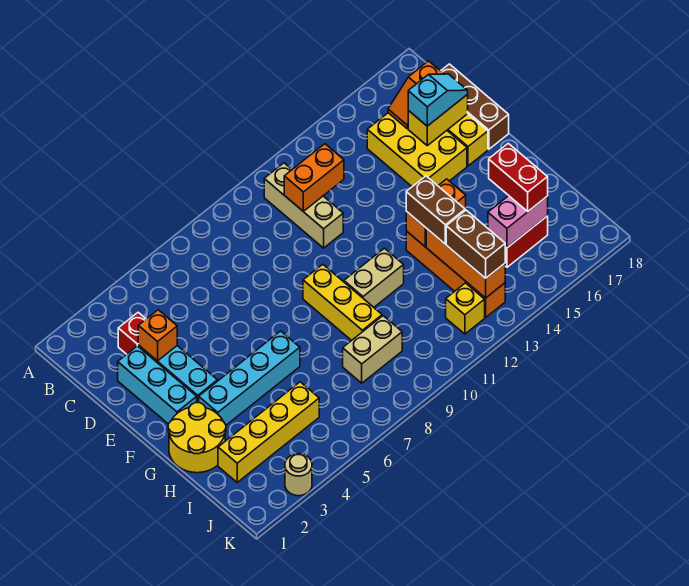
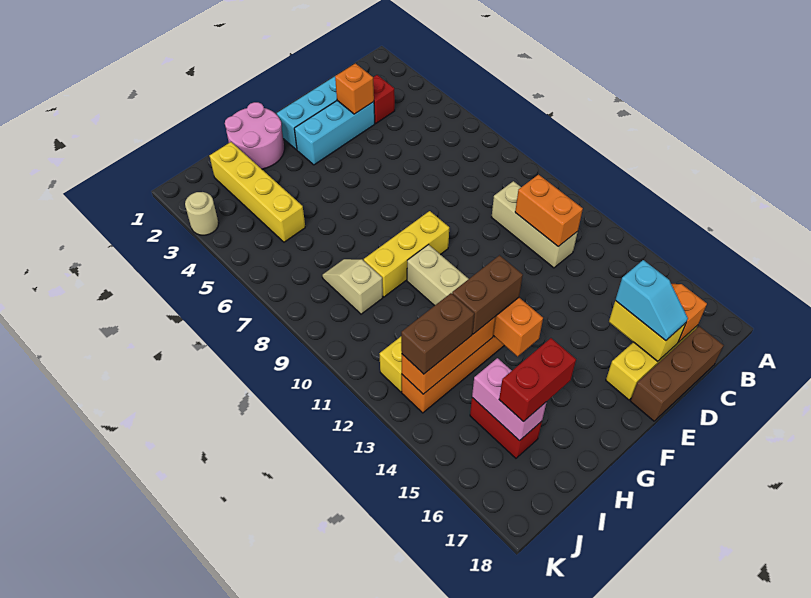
tan 1x3 brick [264,163,343,248] -> tan 1x3 brick turned to [491,181,578,268]
yellow 2x3 brick [367,113,467,187] -> none
yellow 2x2 round brick [168,403,226,473] -> pink 2x2 round brick [225,102,284,169]
cyan 1x4 brick [199,331,300,425] -> none
tan 1x2 brick [343,316,402,383] -> tan 1x2 slope [322,259,383,314]

